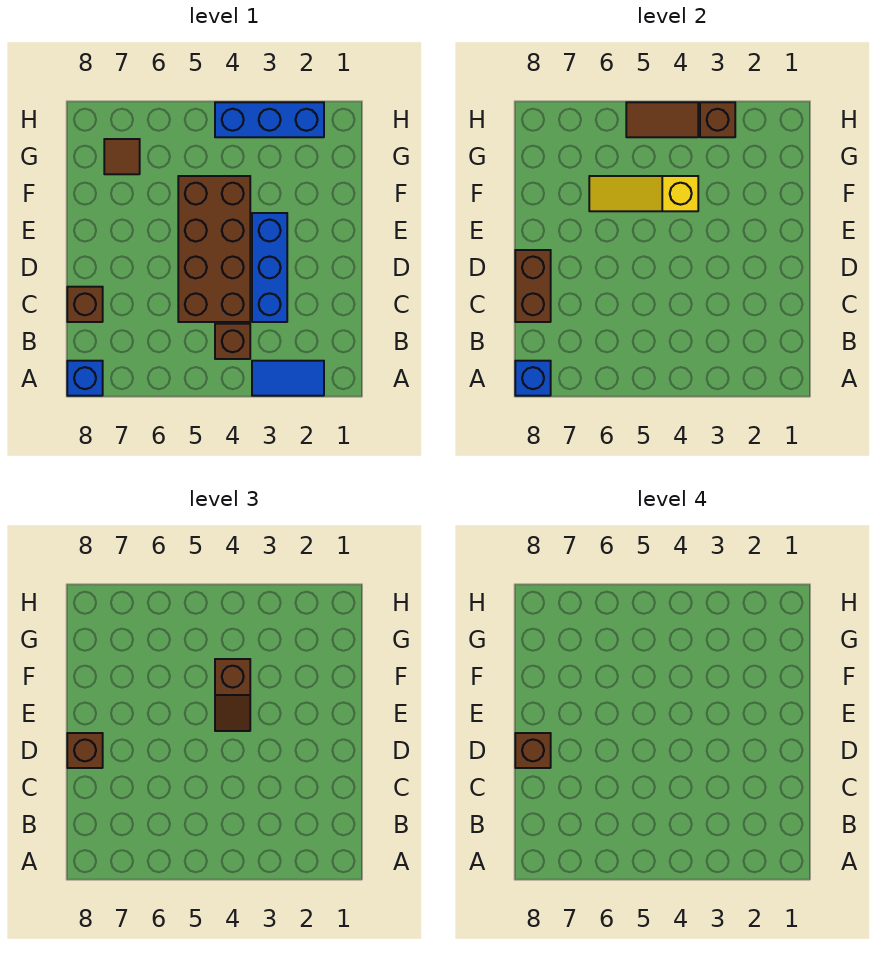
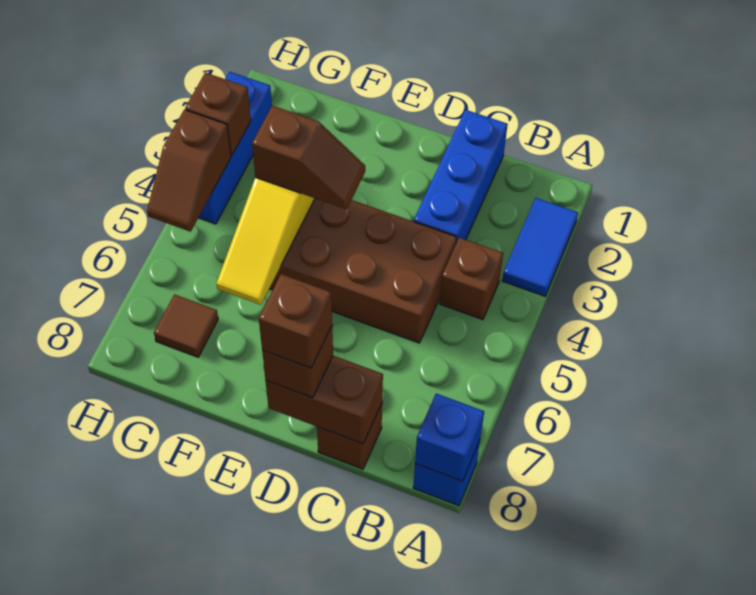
blue 1x3 brick [252,213,287,322] -> blue 1x3 brick turned to [414,110,508,243]
brown 1x2 tile [626,102,698,137] -> brown 1x2 slope [147,110,231,232]

